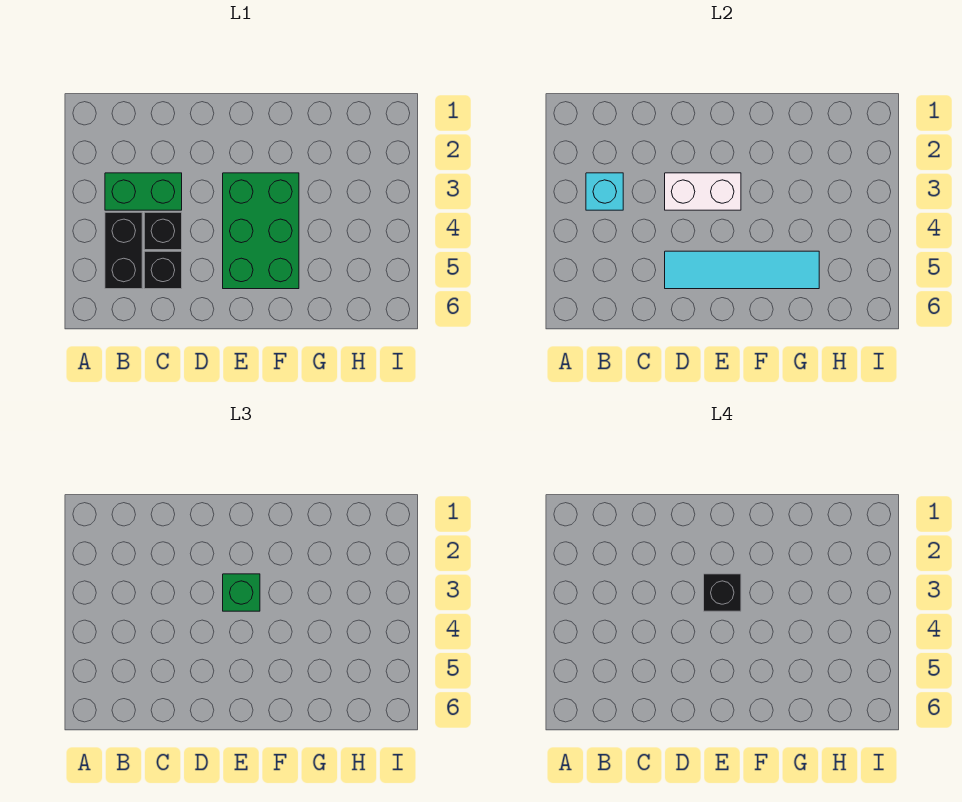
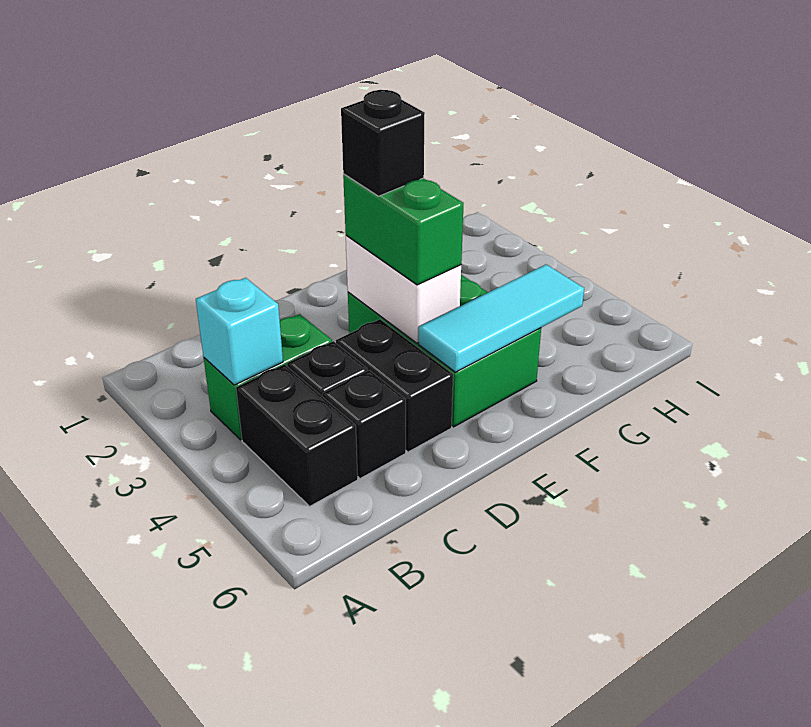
white 1x2 brick [665,173,741,210] -> white 1x2 brick turned to [346,235,461,343]
none -> black 1x2 brick [336,319,453,452]
cyan 1x4 tile [665,251,819,289] -> cyan 1x3 tile [419,265,584,372]
green 1x1 brick [223,574,260,611] -> green 1x2 brick [343,174,464,285]

